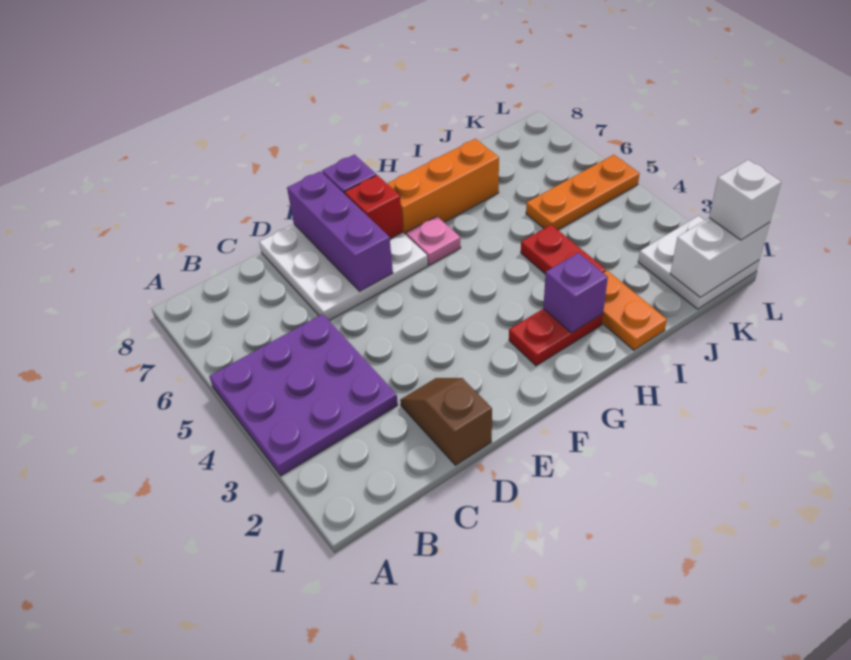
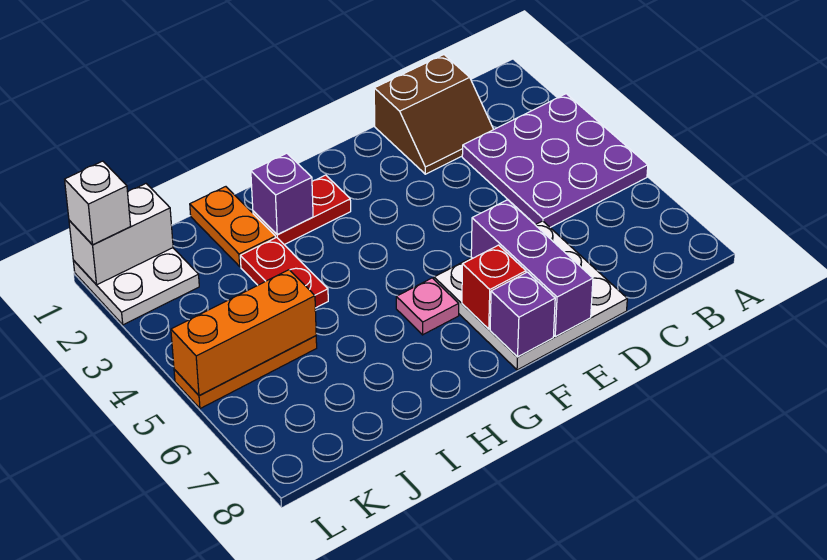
brown 1x2 slope [400,378,492,465] -> brown 2x2 slope [374,55,494,174]
orange 1x3 brick [387,139,499,235] -> orange 1x3 brick moved to [171,270,316,395]

